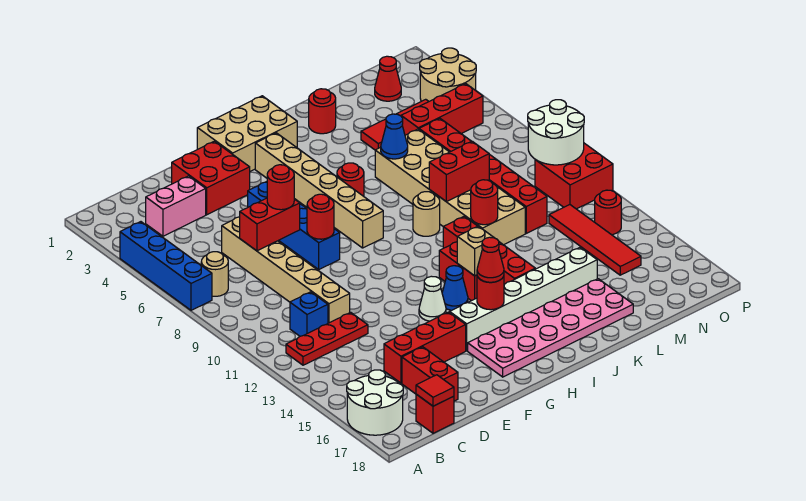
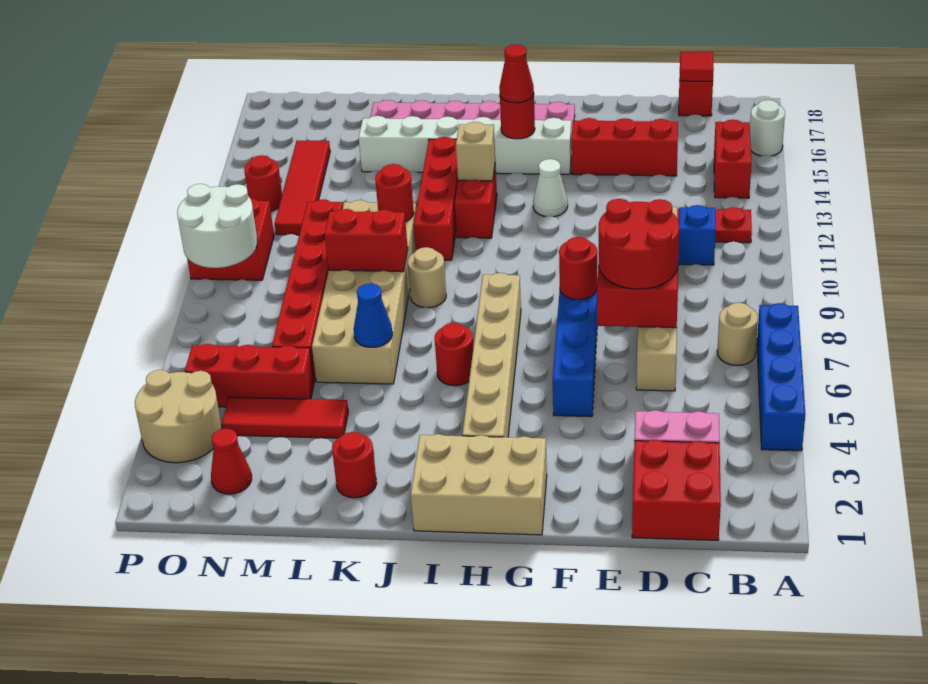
white 2x2 round brick [347,370,403,435] -> white 1x1 round brick [750,100,785,156]
red 1x2 brick [402,347,458,401] -> red 1x2 brick moved to [714,120,751,198]
red 2x2 brick [172,141,250,215] -> red 2x2 brick moved to [632,440,721,540]
red 1x1 round brick [267,165,294,210] -> red 2x2 round brick [599,199,679,289]
blue 1x1 cone [442,266,468,310] -> none

